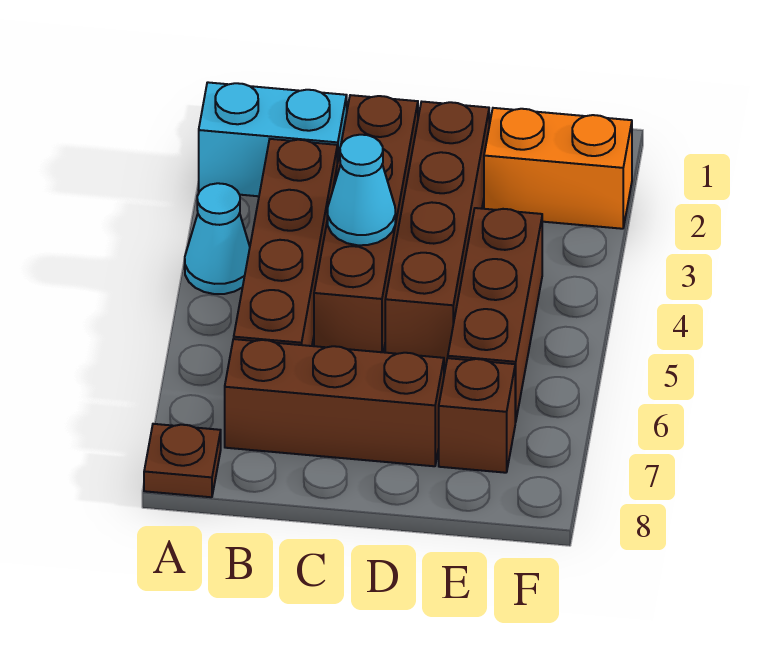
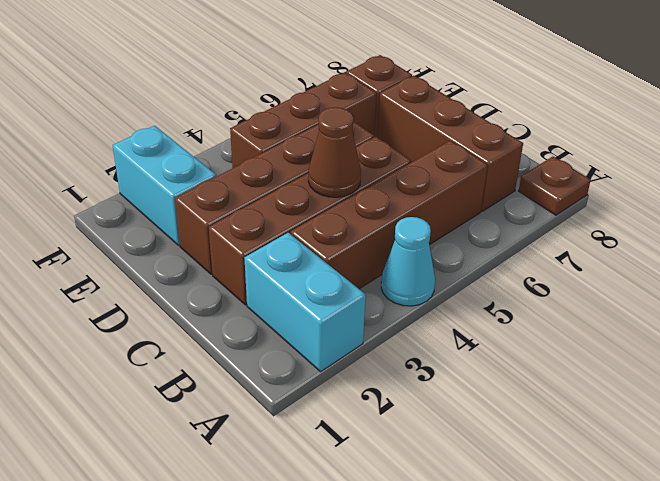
cyan 1x1 cone [327,135,395,245] -> brown 1x1 cone [308,107,361,197]
orange 1x2 brick [484,108,632,229] -> cyan 1x2 brick [113,126,216,245]

